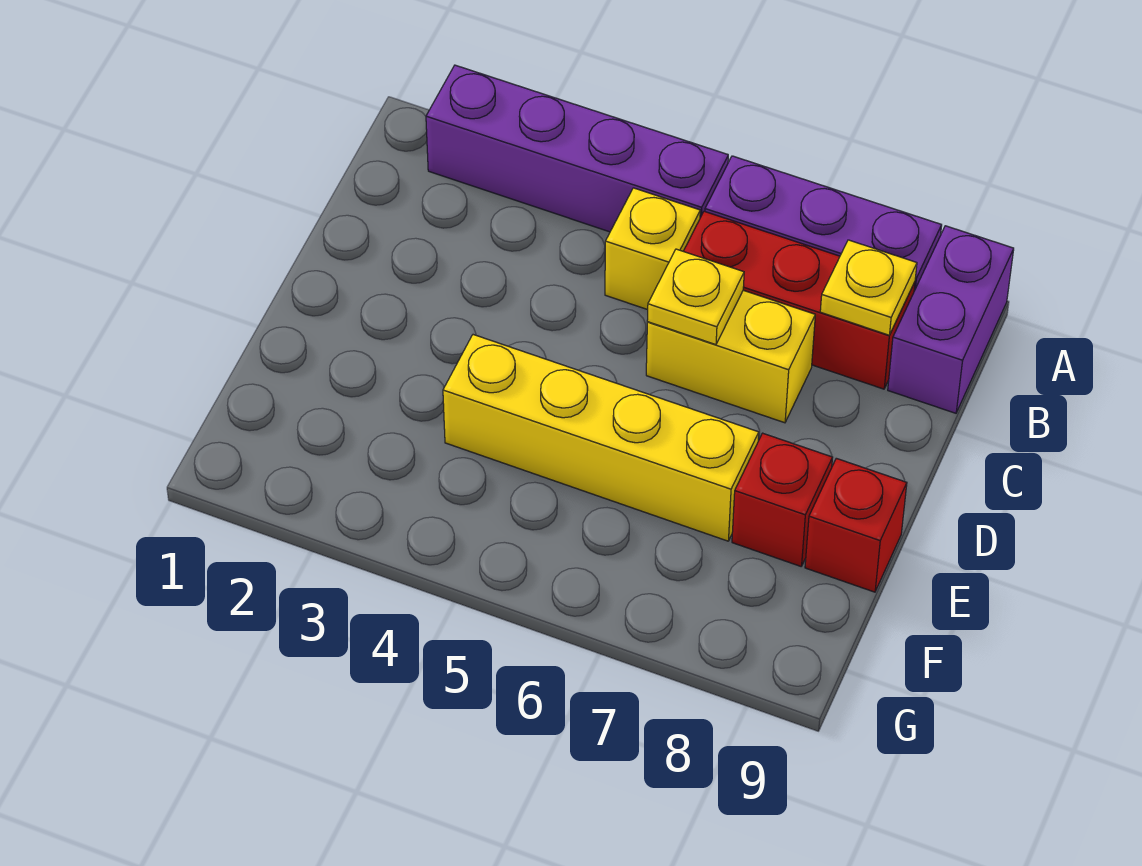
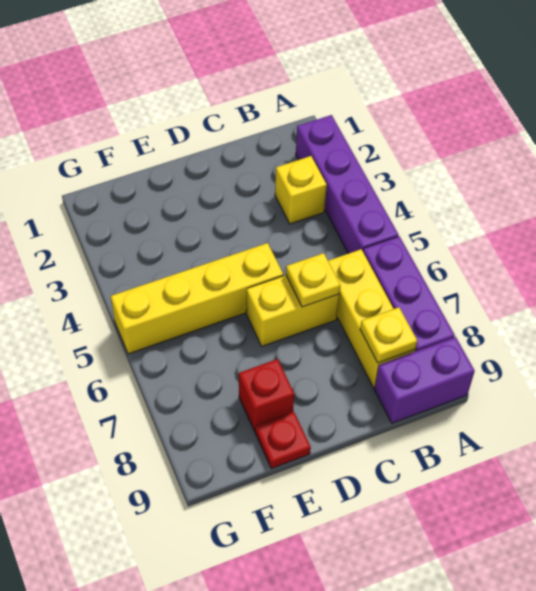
yellow 1x1 brick [605,188,700,310] -> yellow 1x1 brick moved to [275,156,327,224]
red 1x3 brick [683,211,915,389] -> yellow 1x3 brick [328,249,415,387]
yellow 1x2 brick [646,290,815,423] -> yellow 1x2 brick turned to [246,275,339,346]
yellow 1x4 brick [443,335,759,541] -> yellow 1x4 brick turned to [111,243,283,354]
red 1x1 brick [805,458,907,592] -> red 1x1 plate [255,412,311,469]

